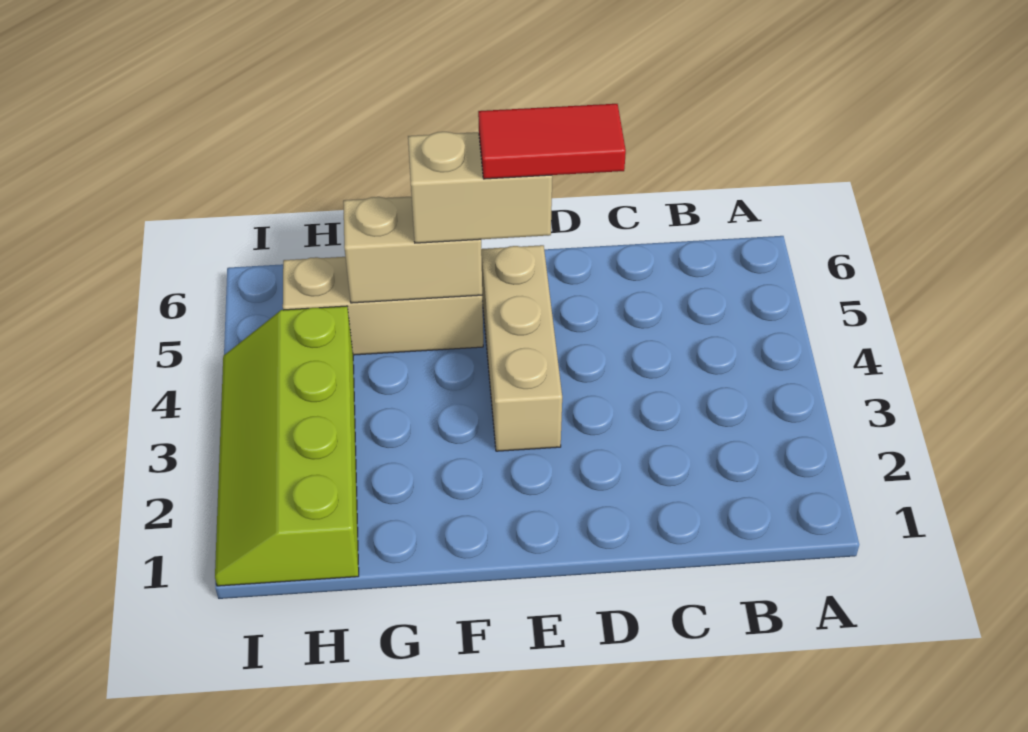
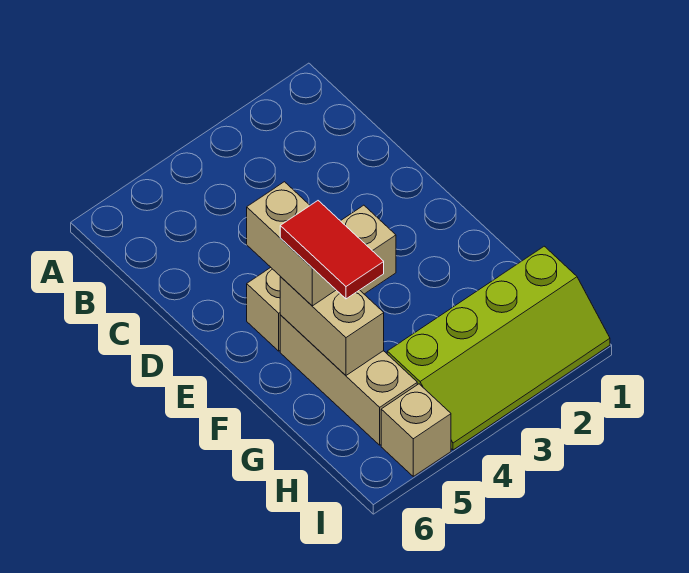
red 1x2 tile [478,104,626,179] -> red 1x2 tile moved to [280,201,384,299]
none -> tan 1x1 brick [381,384,451,476]

